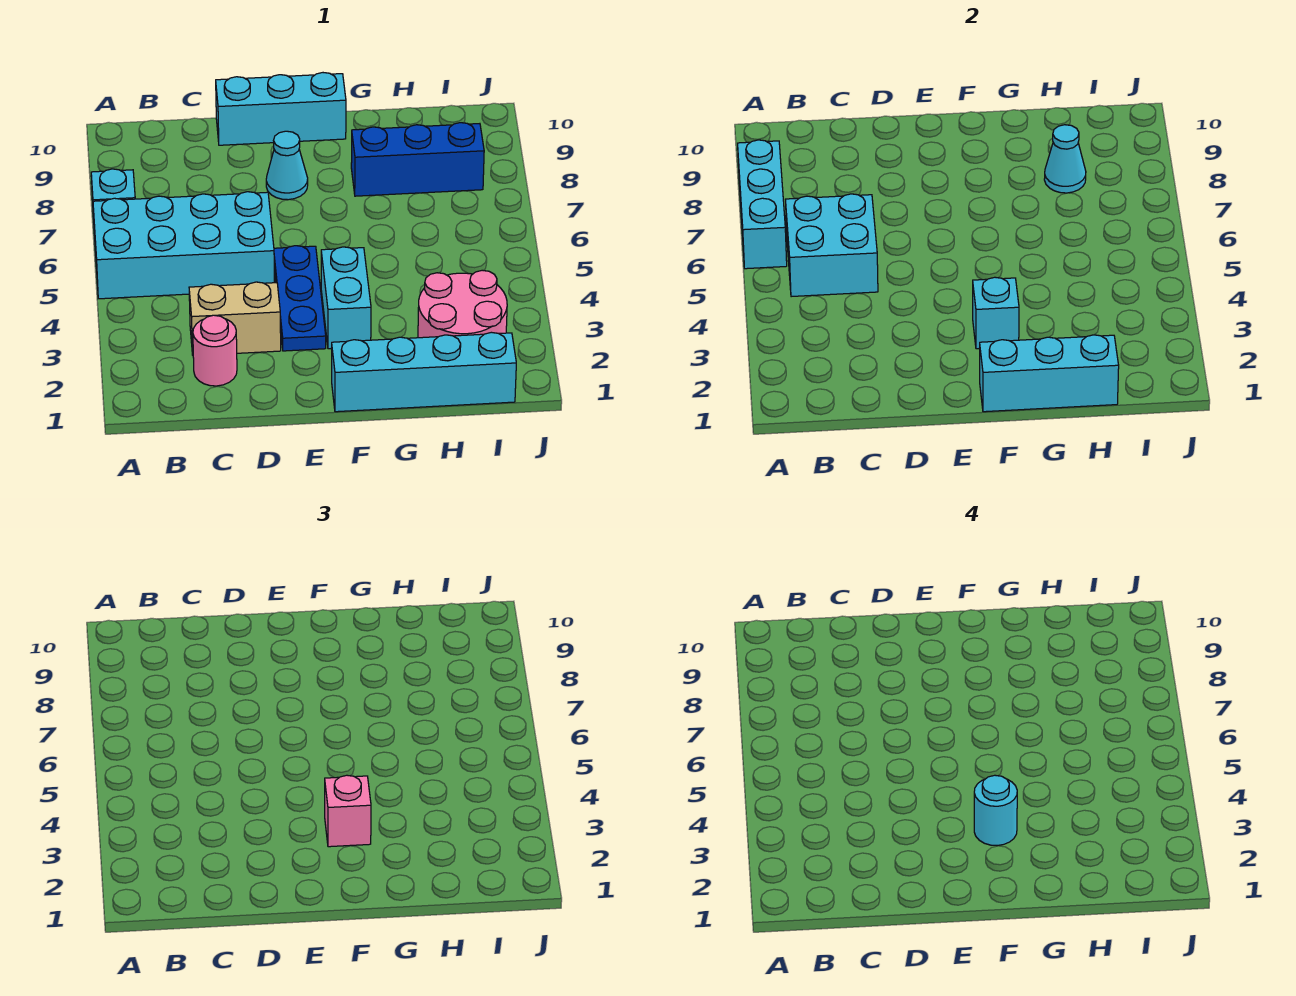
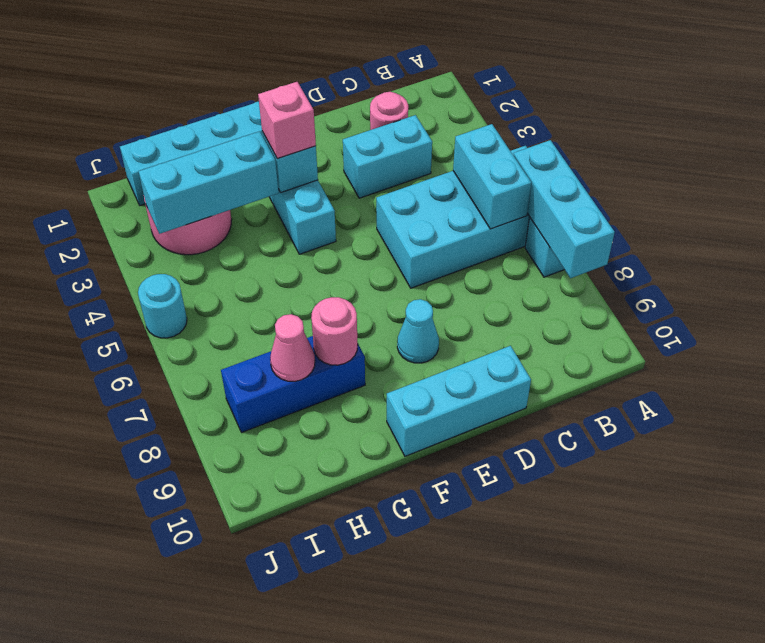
cyan 2x2 brick [785,194,878,297] -> cyan 1x2 brick [453,124,531,229]
tan 1x2 brick [189,282,281,355] -> cyan 1x2 brick [343,115,432,198]
blue 1x3 plate [274,246,326,351] -> none
cyan 1x3 brick [980,335,1119,412] -> cyan 1x3 brick moved to [139,132,279,234]
cyan 1x1 round brick [974,775,1017,846] -> cyan 1x1 round brick moved to [138,274,187,338]
none -> pink 1x1 round brick [311,297,358,365]
cyan 1x1 cone [1044,125,1086,193] -> pink 1x1 cone [270,314,315,381]

